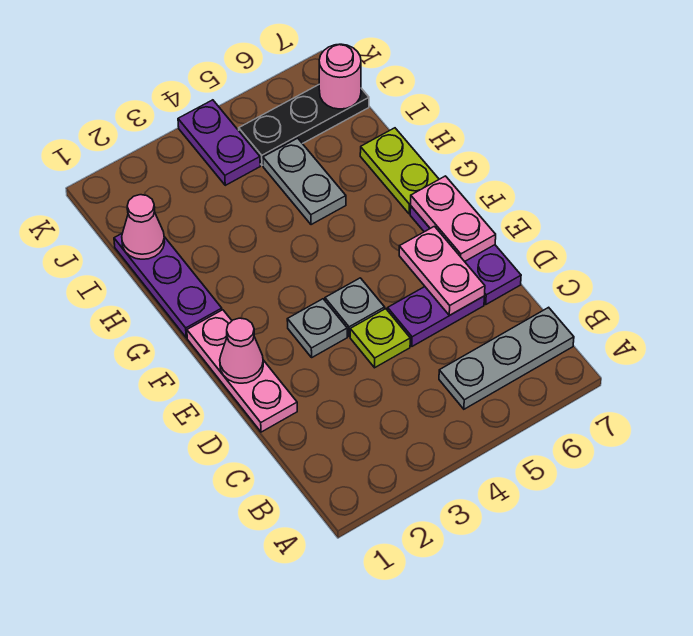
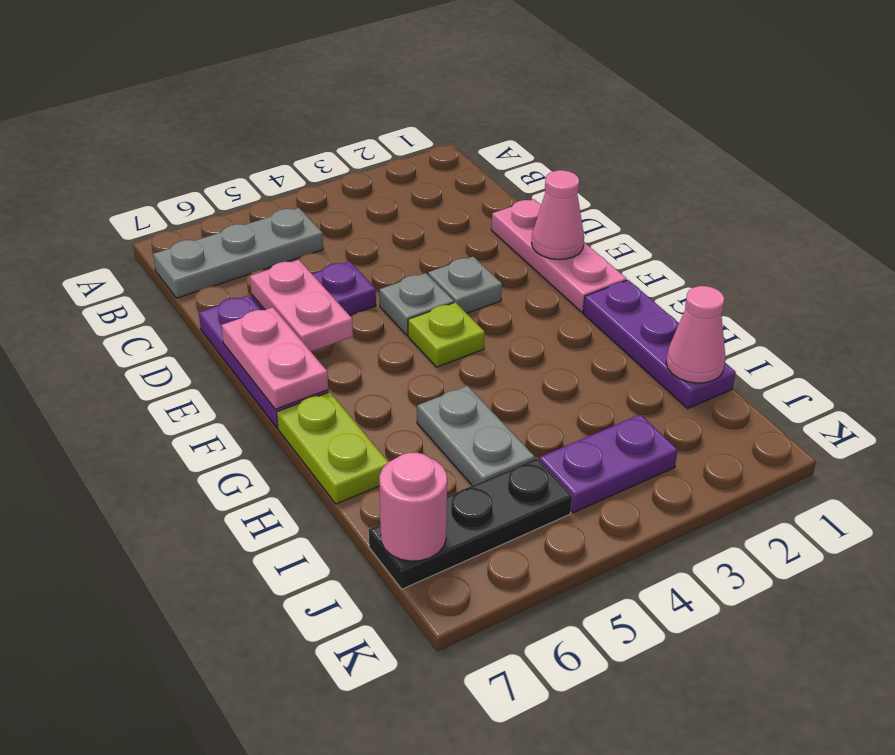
lime 1x1 plate [350,309,410,368] -> lime 1x1 plate moved to [408,302,485,367]
purple 1x2 plate [178,100,260,185] -> purple 1x2 plate turned to [539,414,678,513]

